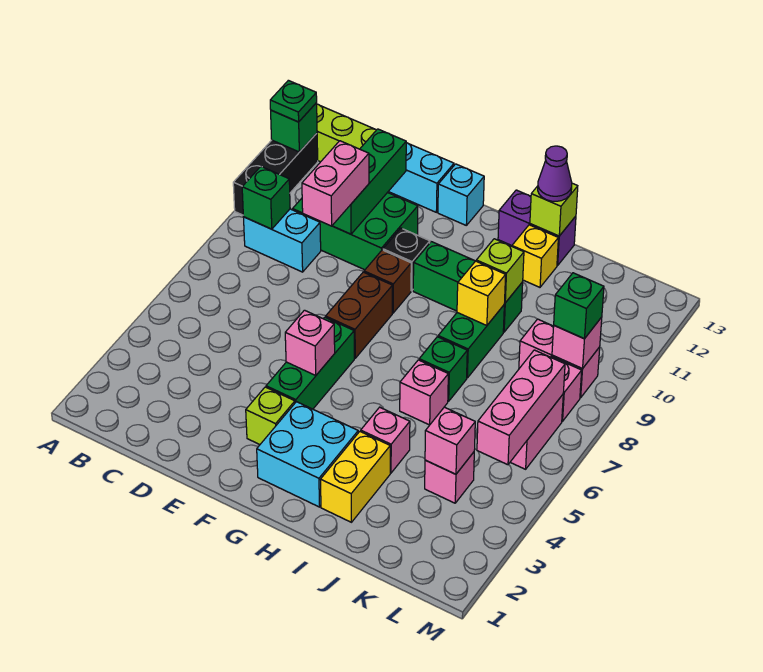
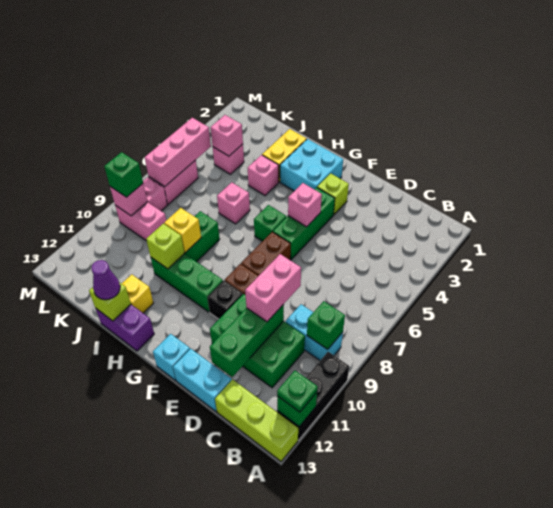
green 1x1 brick [419,337,467,401] -> green 1x1 brick moved to [254,205,286,241]

